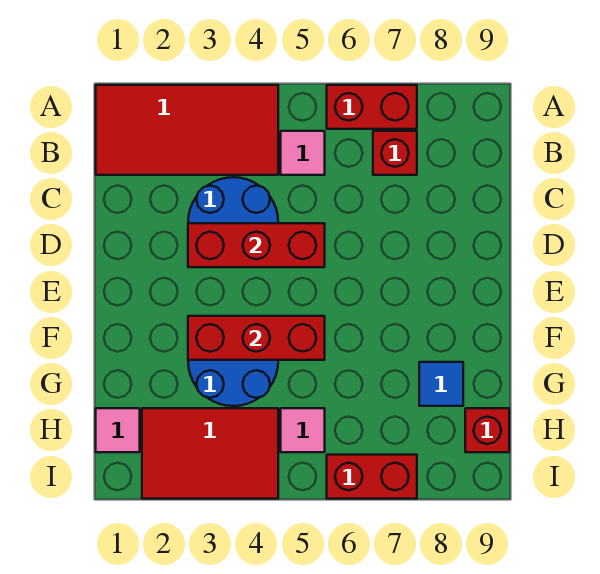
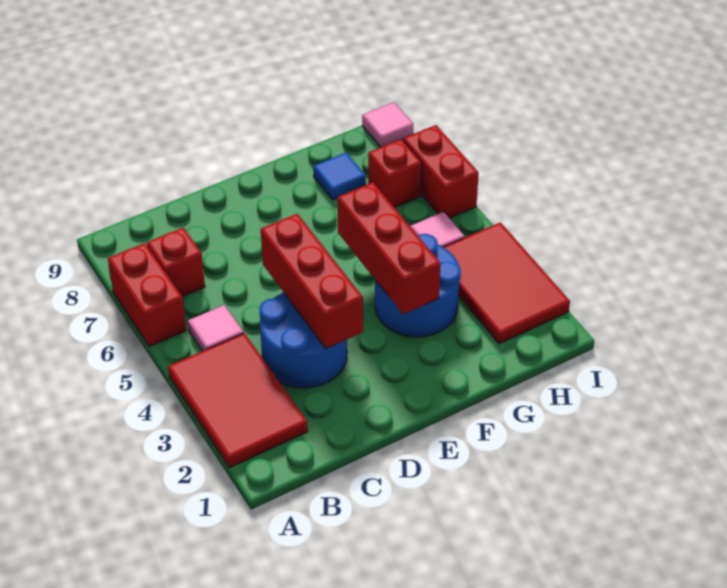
red 2x4 tile [96,85,278,175] -> red 2x3 tile [168,333,308,468]
pink 1x1 tile [96,408,140,452] -> pink 1x1 tile moved to [362,102,413,147]
red 1x1 brick [465,408,509,452] -> red 1x1 brick moved to [368,139,422,208]

